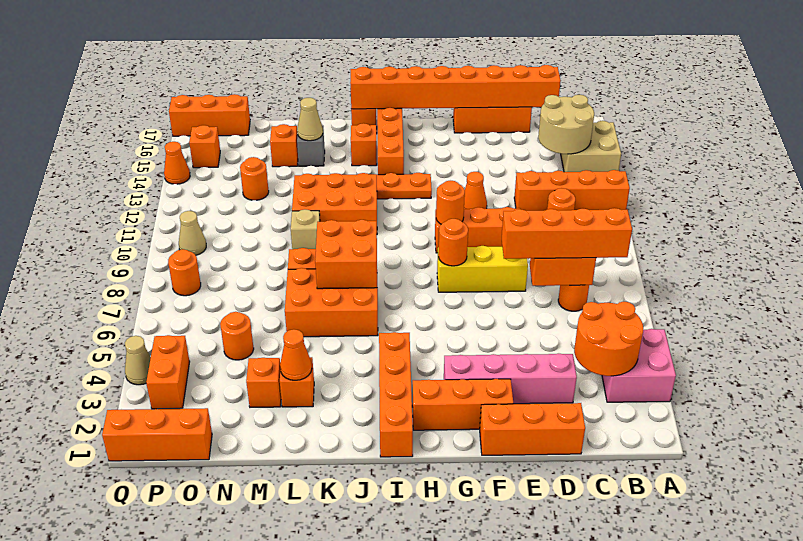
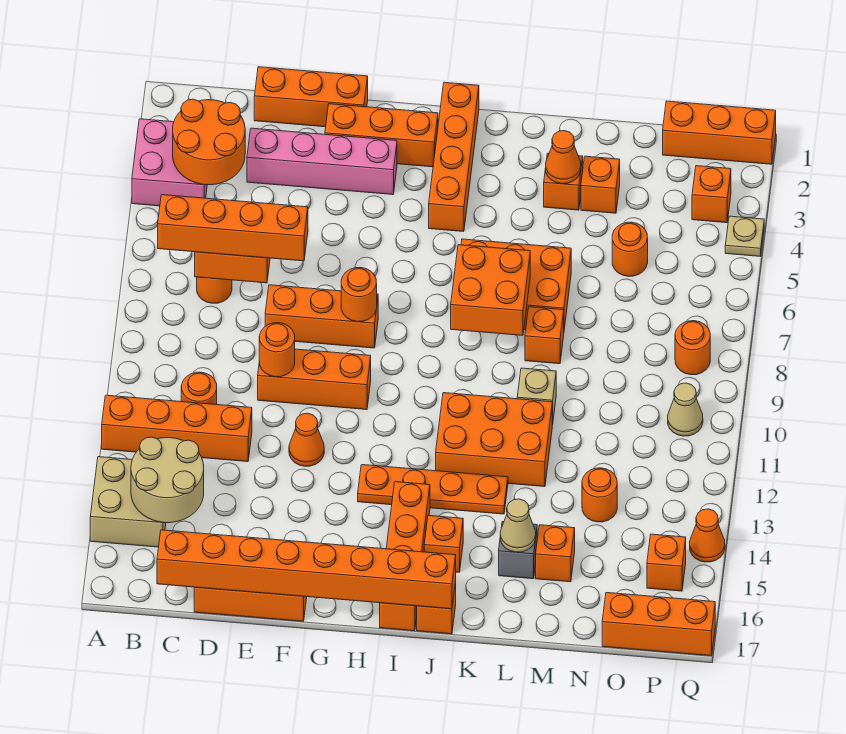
yellow 1x3 brick [437,246,528,292] -> orange 1x3 brick [265,285,378,348]
orange 1x1 round brick [436,181,465,224] -> orange 1x1 round brick moved to [259,323,295,377]
orange 1x2 brick [146,335,190,409] -> orange 1x1 brick [692,166,731,223]
tan 1x1 cone [125,336,151,385] -> tan 1x1 plate [725,216,764,256]

